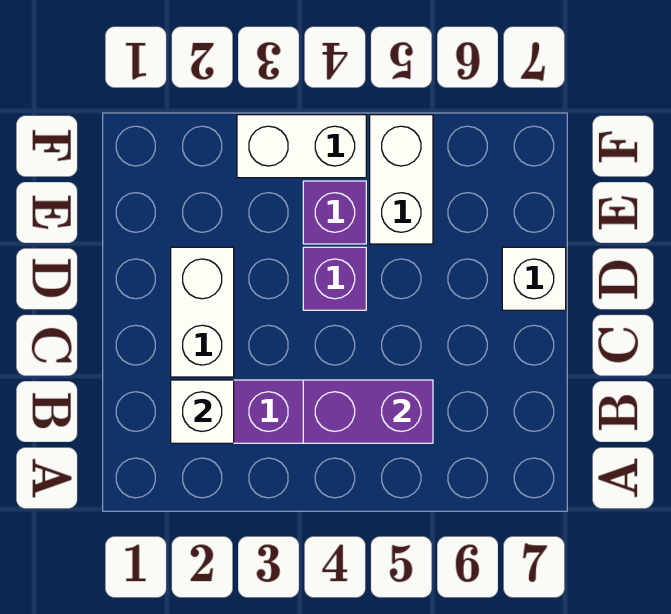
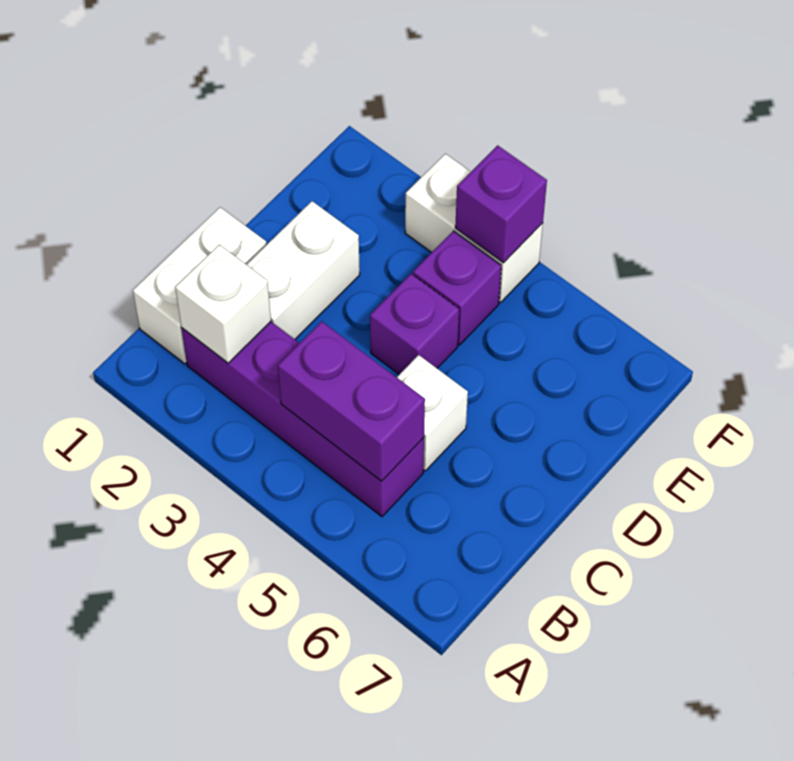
white 1x1 brick [502,247,566,310] -> white 1x1 brick moved to [397,355,468,471]
white 1x2 brick [370,115,433,244] -> white 1x2 brick moved to [133,207,266,364]
none -> purple 1x1 brick [455,145,547,263]

